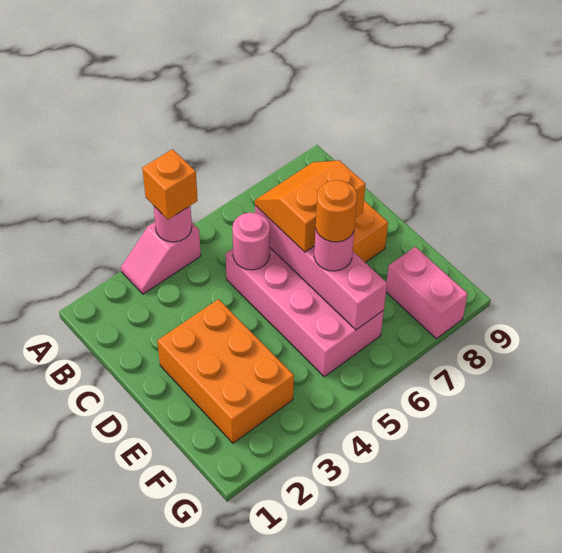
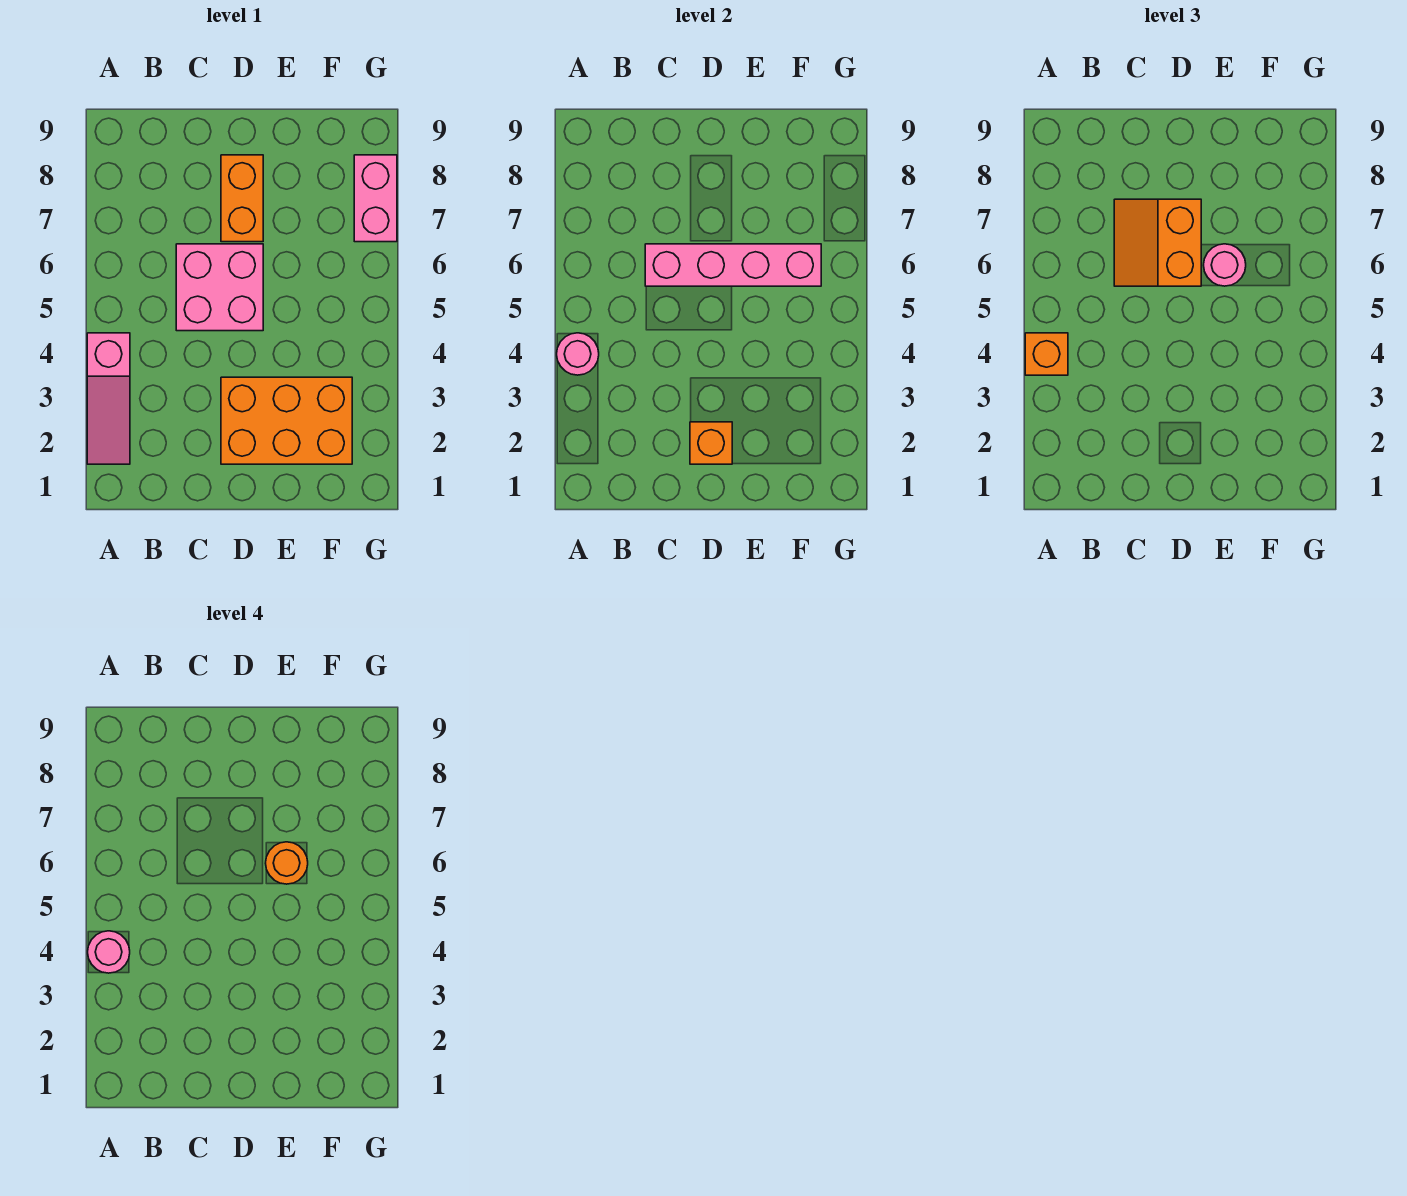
pink 1x2 slope [121,222,201,294] -> pink 1x3 slope [87,333,130,464]
pink 2x4 brick [226,248,384,377] -> pink 2x2 brick [176,244,263,331]
pink 1x1 round brick [232,212,270,270] -> pink 1x1 round brick moved to [88,931,130,973]
none -> orange 1x1 brick [690,422,732,464]
pink 1x2 brick [386,247,468,339] -> pink 1x2 brick turned to [354,155,397,242]

